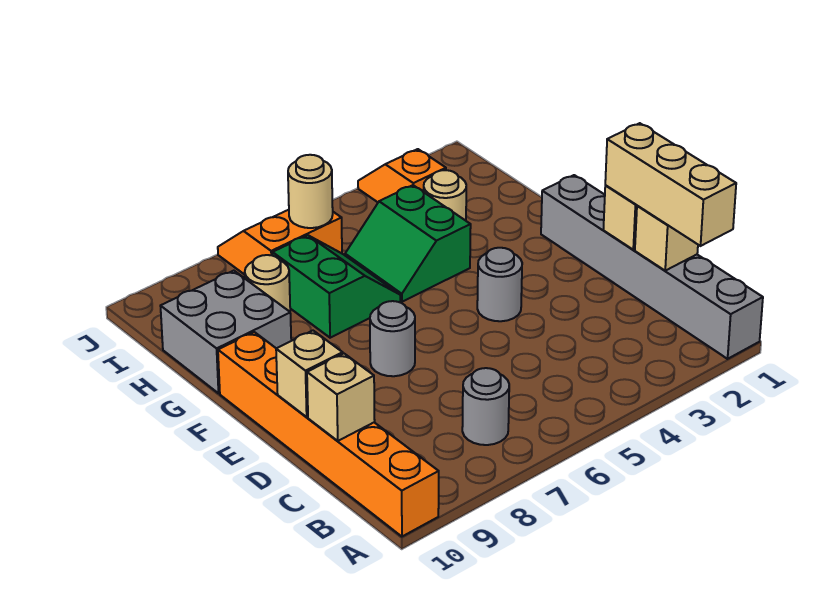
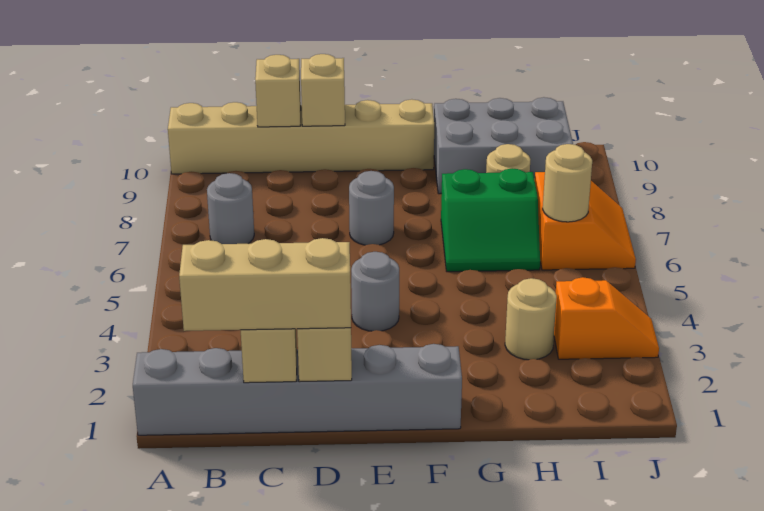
orange 1x6 brick [218,332,439,537] -> tan 1x6 brick [168,99,434,174]
green 2x2 slope [345,185,471,302] -> none
grey 2x2 brick [161,271,291,393] -> grey 2x3 brick [434,97,573,194]

